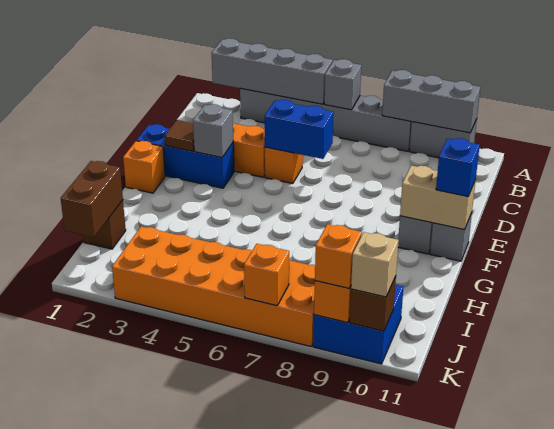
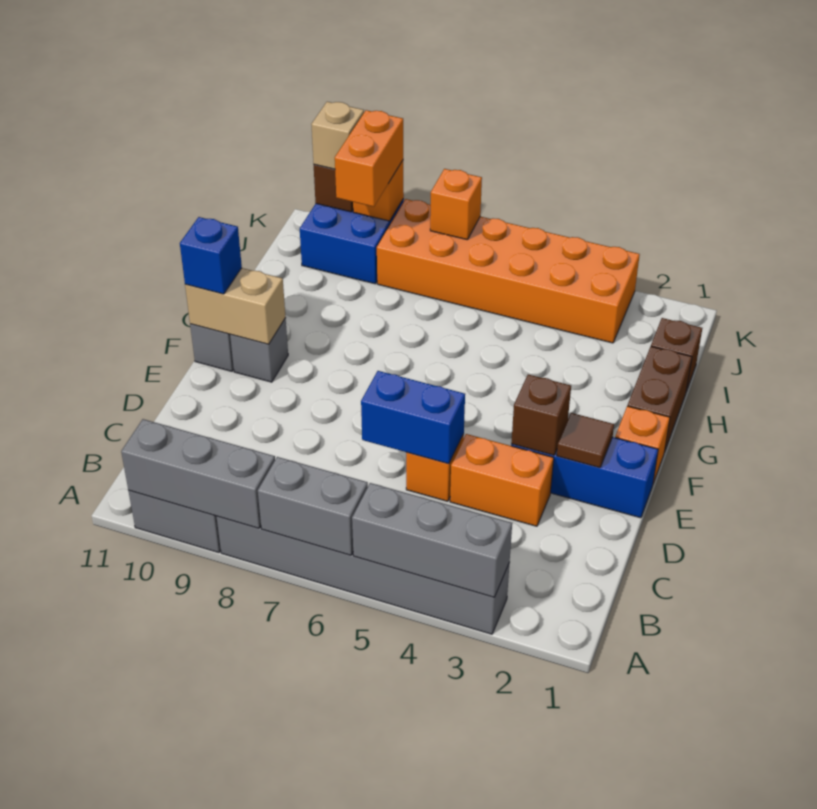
grey 1x4 brick [212,38,333,104] -> grey 1x3 brick [352,483,512,597]
grey 1x1 brick [324,59,361,110] -> grey 1x2 brick [258,457,368,555]
grey 1x1 brick [193,104,233,158] -> brown 1x1 brick [511,375,571,455]
brown 1x2 brick [61,161,123,237] -> brown 1x2 brick moved to [628,346,692,452]
orange 1x1 brick [315,224,362,288] -> orange 1x2 brick [335,110,403,207]

